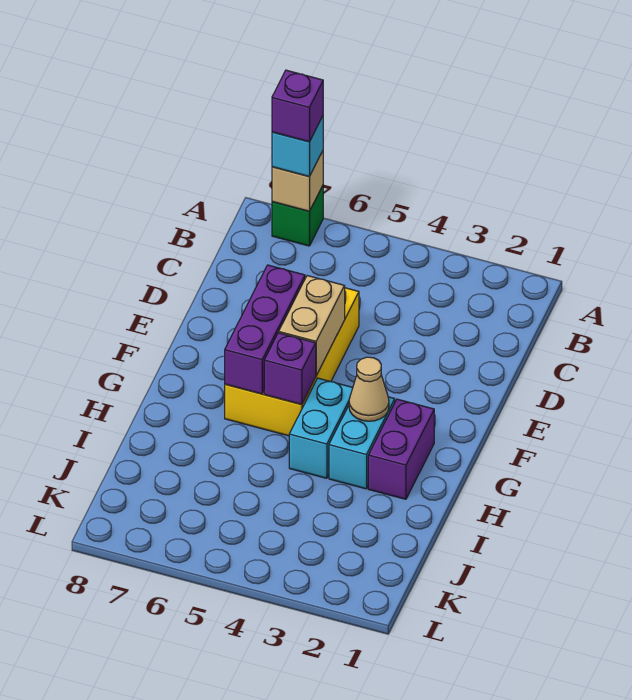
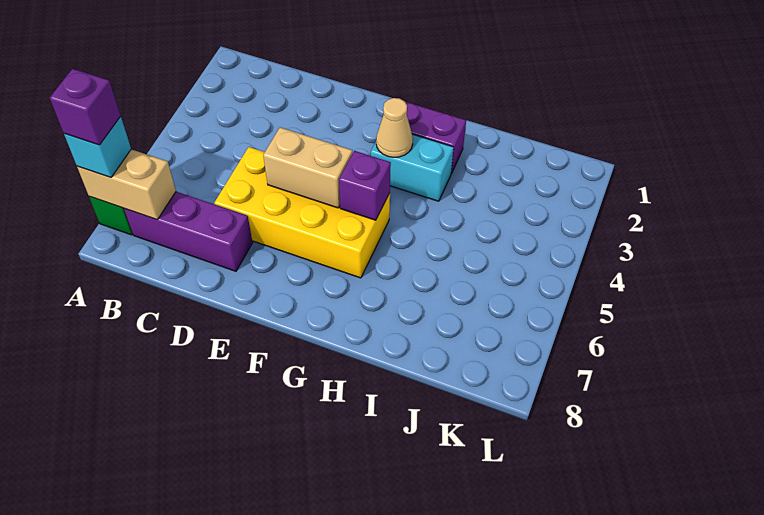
tan 1x1 brick [272,151,323,211] -> tan 1x2 brick [77,149,176,220]
purple 1x3 brick [225,265,305,394] -> purple 1x3 brick moved to [124,192,253,271]
cyan 1x2 brick [289,378,353,478] -> none

